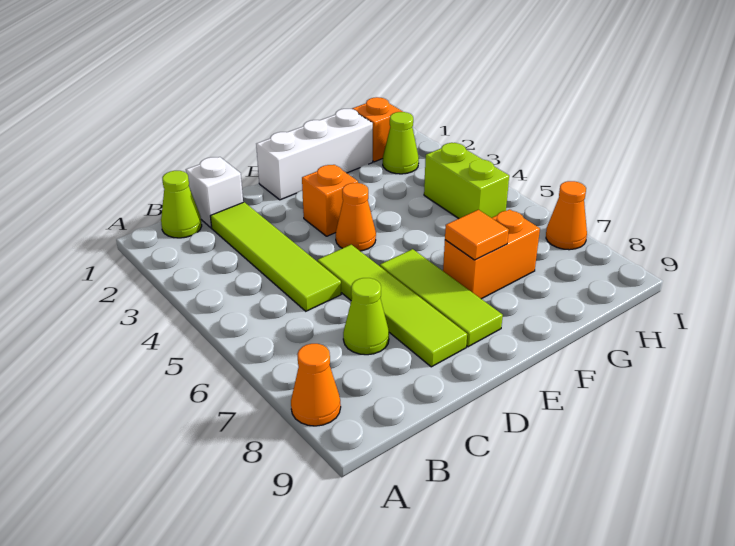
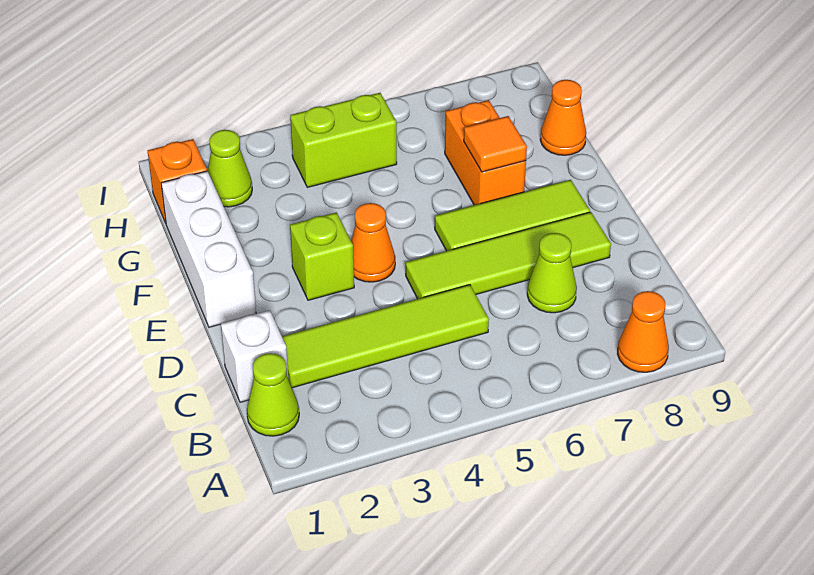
orange 1x1 brick [302,165,358,236] -> lime 1x1 brick [290,212,354,300]
orange 1x1 cone [546,181,587,250] -> orange 1x1 cone moved to [540,80,586,155]

